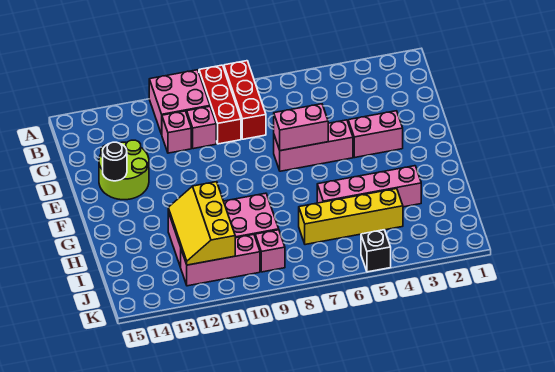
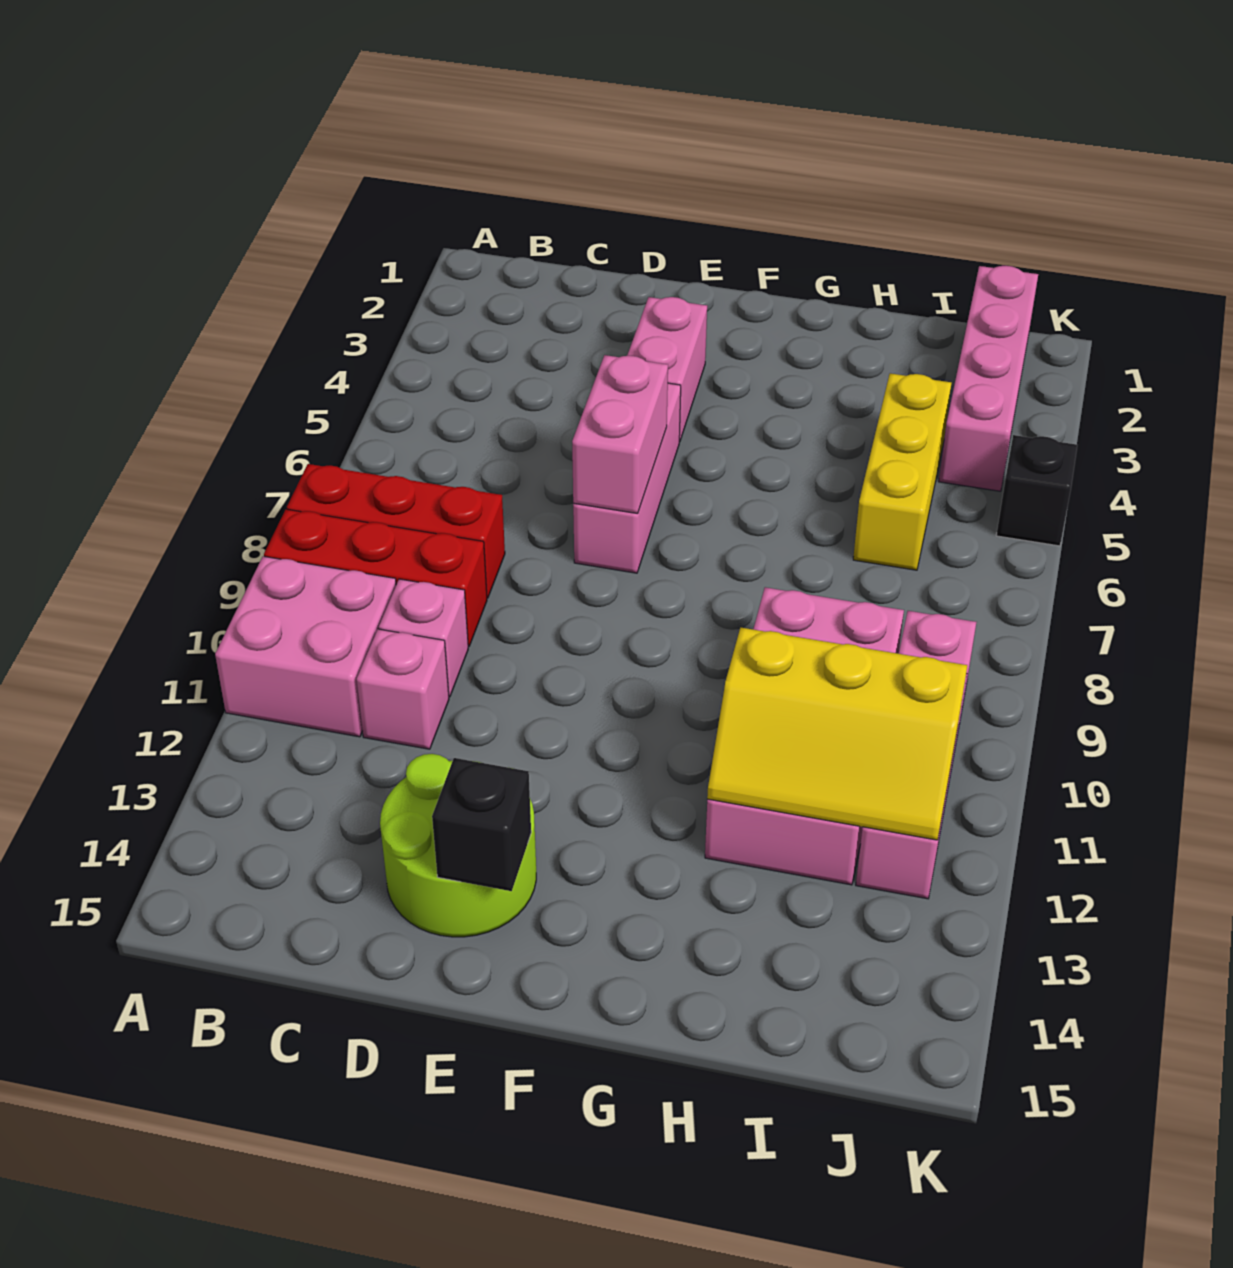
black 1x1 round brick [103,142,127,181] -> black 1x1 brick [432,758,531,891]
pink 1x4 brick [317,166,421,207] -> pink 1x4 brick moved to [939,266,1038,491]
yellow 1x4 brick [299,189,403,245] -> yellow 1x3 brick [853,373,951,570]

